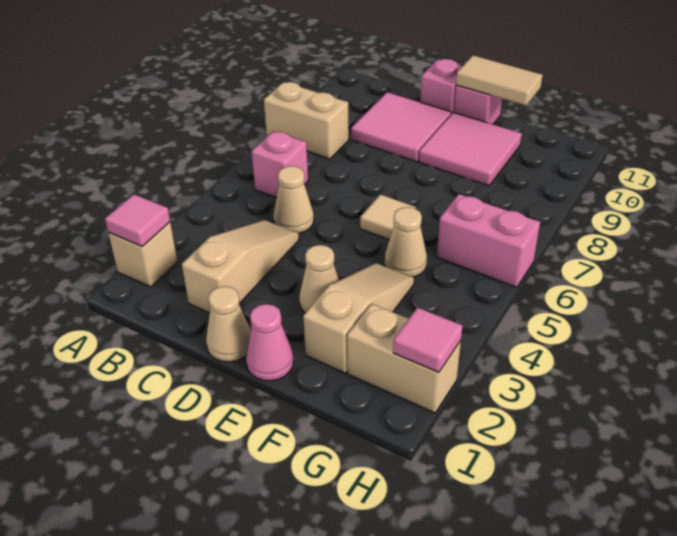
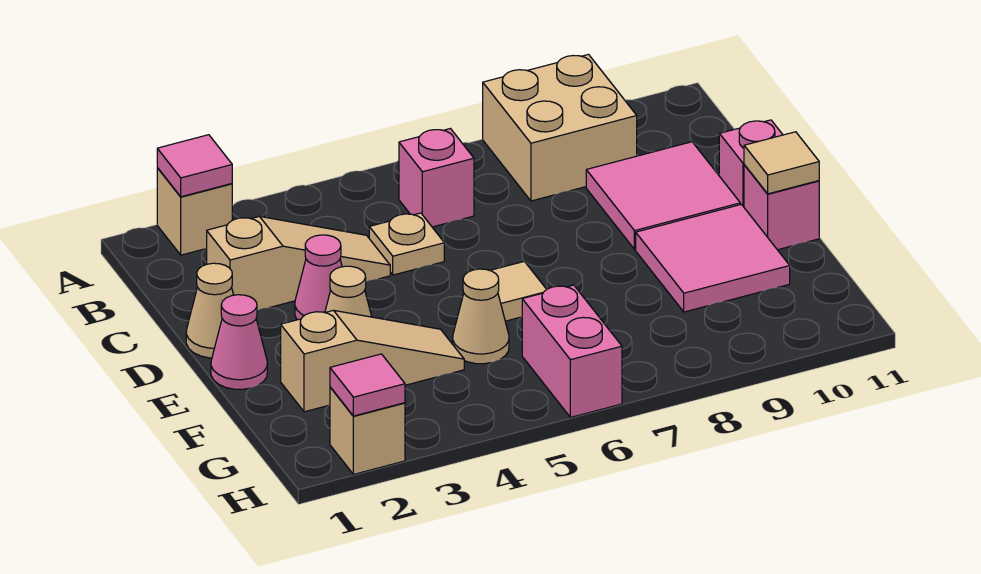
tan 1x2 brick [264,82,349,159] -> tan 2x2 brick [483,54,637,201]
tan 1x1 cone [273,166,314,233] -> tan 1x1 plate [369,213,444,275]
none -> pink 1x1 cone [295,235,342,320]
tan 1x2 tile [456,55,543,105] -> tan 1x1 tile [744,132,819,194]
tan 1x2 brick [347,304,461,413] -> tan 1x1 brick [330,387,405,474]

